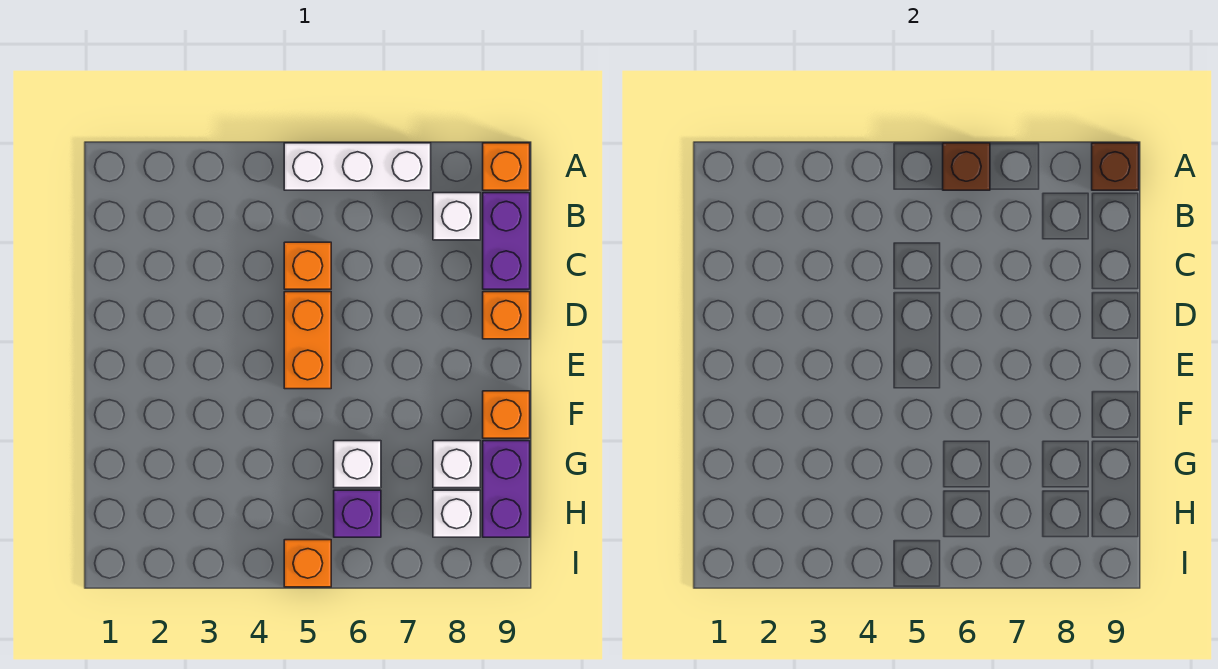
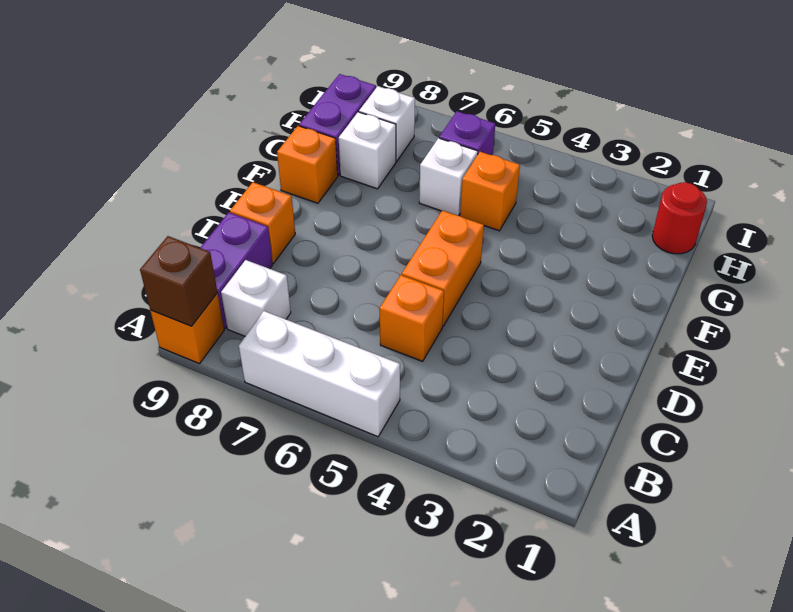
brown 1x1 brick [943,143,990,190] -> none
none -> red 1x1 round brick [652,182,707,254]
orange 1x1 brick [284,540,331,587] -> orange 1x1 brick moved to [460,152,520,231]

